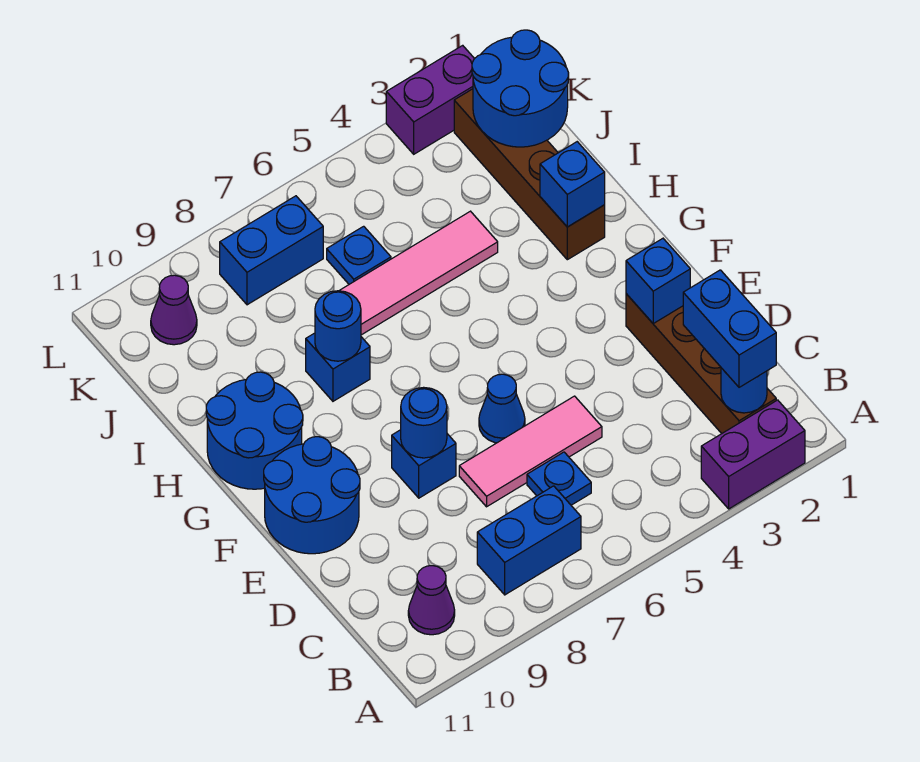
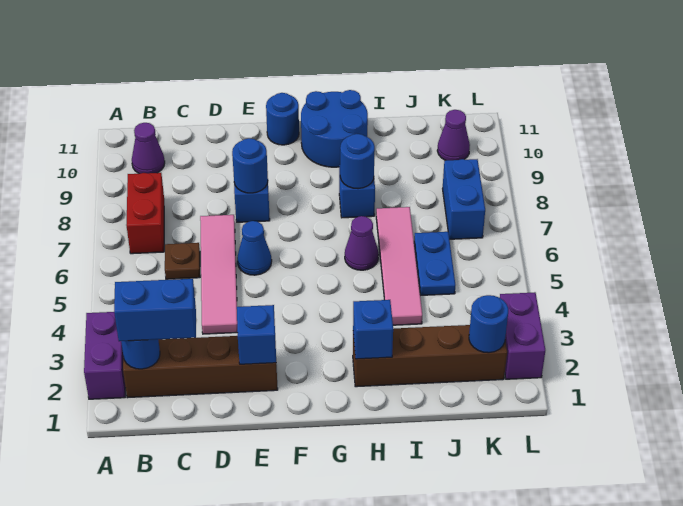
blue 1x2 brick [477,486,581,595] -> red 1x2 brick [126,173,164,254]
blue 1x1 plate [527,452,591,505] -> brown 1x1 plate [165,243,200,279]
pink 1x3 tile [459,396,602,507] -> pink 1x4 tile [200,215,238,334]
blue 2x2 round brick [264,437,360,554] -> blue 1x1 round brick [266,93,299,145]
none -> purple 1x1 cone [345,216,379,270]
blue 2x2 round brick [472,30,569,147] -> blue 1x1 round brick [469,295,508,353]
blue 1x1 plate [327,226,391,284] -> blue 1x2 plate [414,232,455,296]

